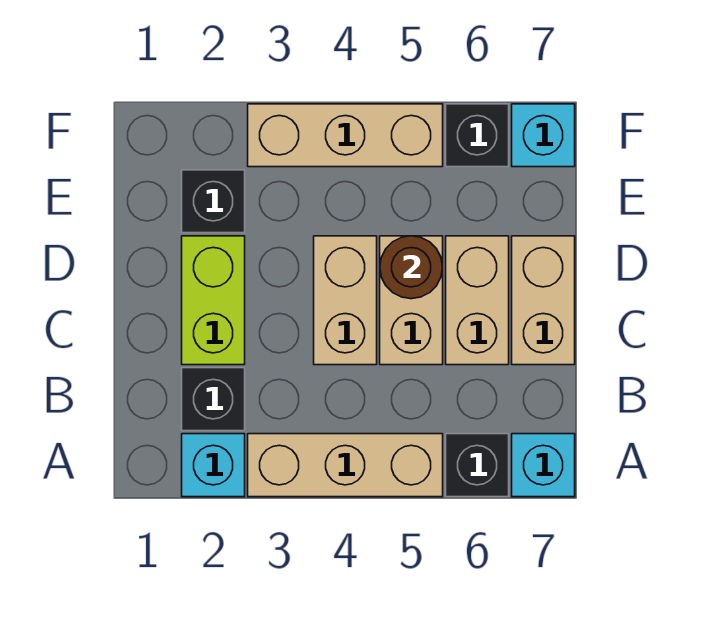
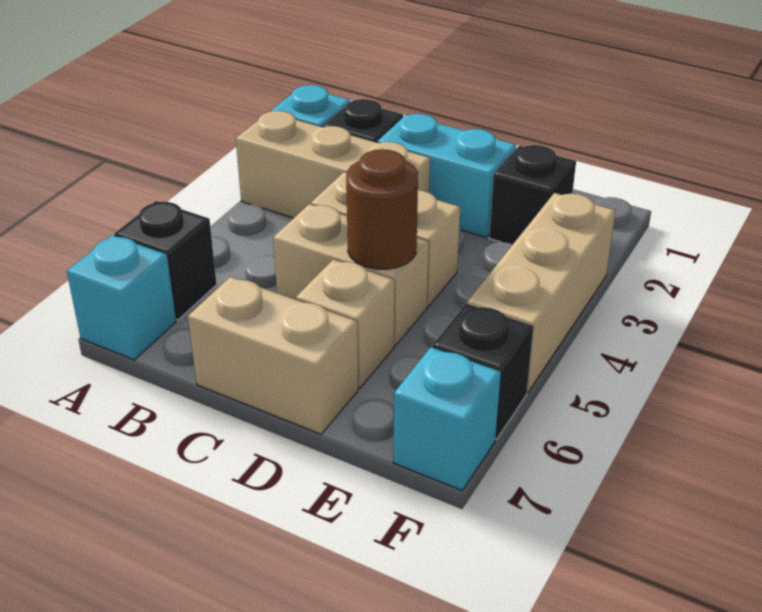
tan 1x3 brick [248,434,443,497] -> tan 1x3 brick turned to [236,111,430,218]
lime 1x2 brick [182,236,245,365] -> cyan 1x2 brick [377,114,516,237]
tan 1x2 brick [446,236,509,365] -> tan 1x1 brick [296,260,395,388]

